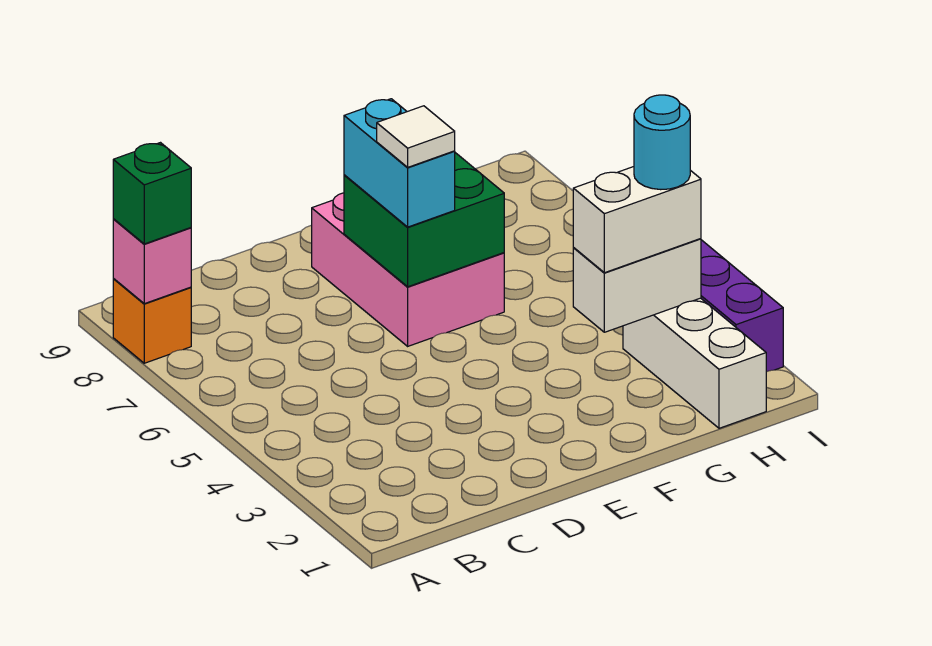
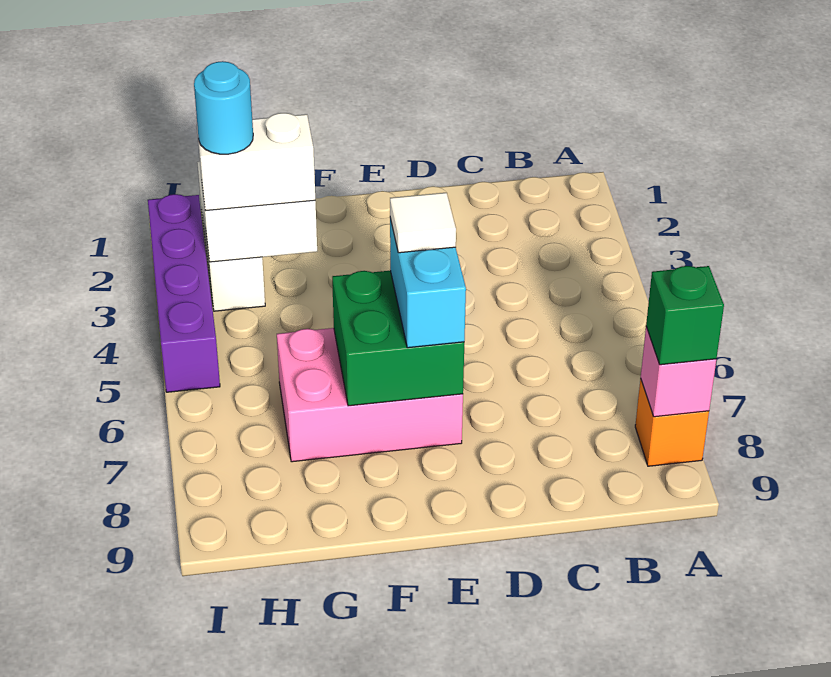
pink 2x3 brick [312,193,504,346] -> pink 2x3 brick turned to [277,328,463,462]

